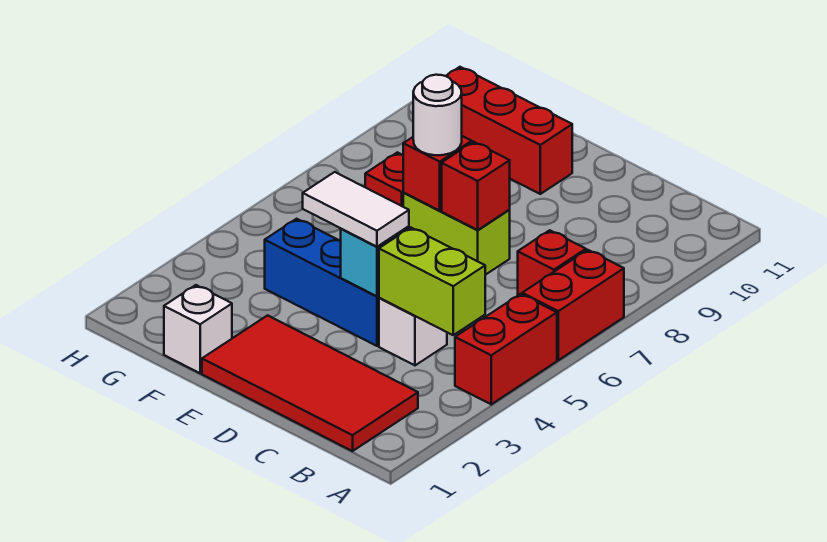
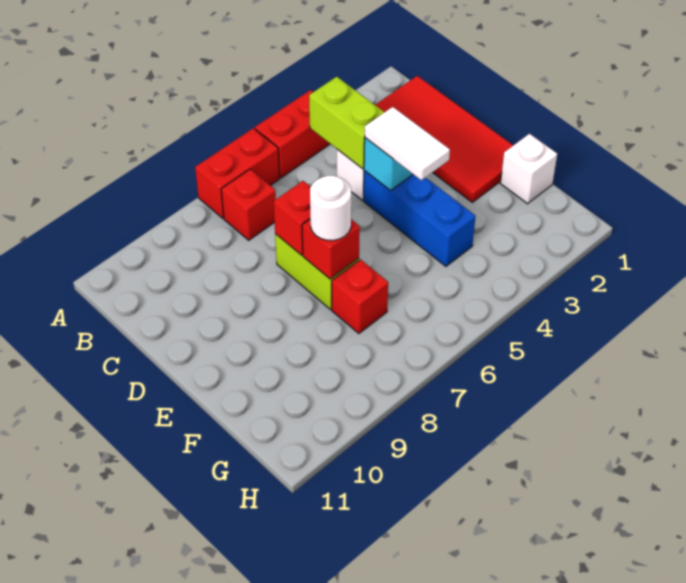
red 1x3 brick [446,67,572,194] -> none

